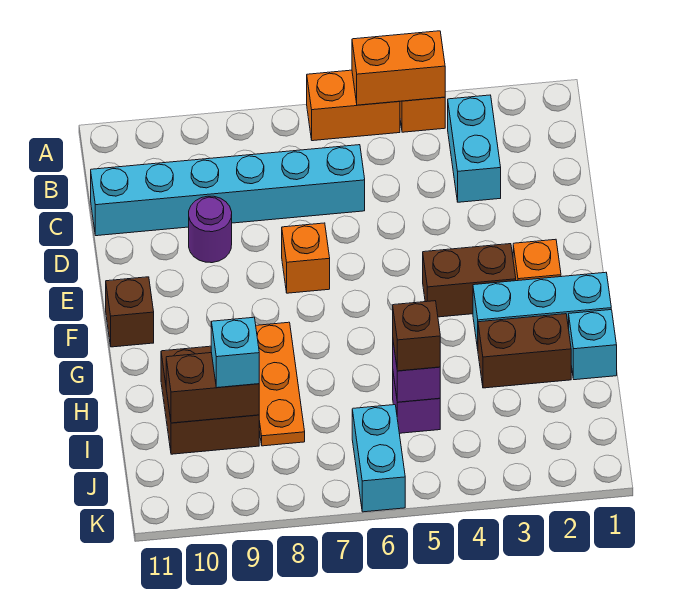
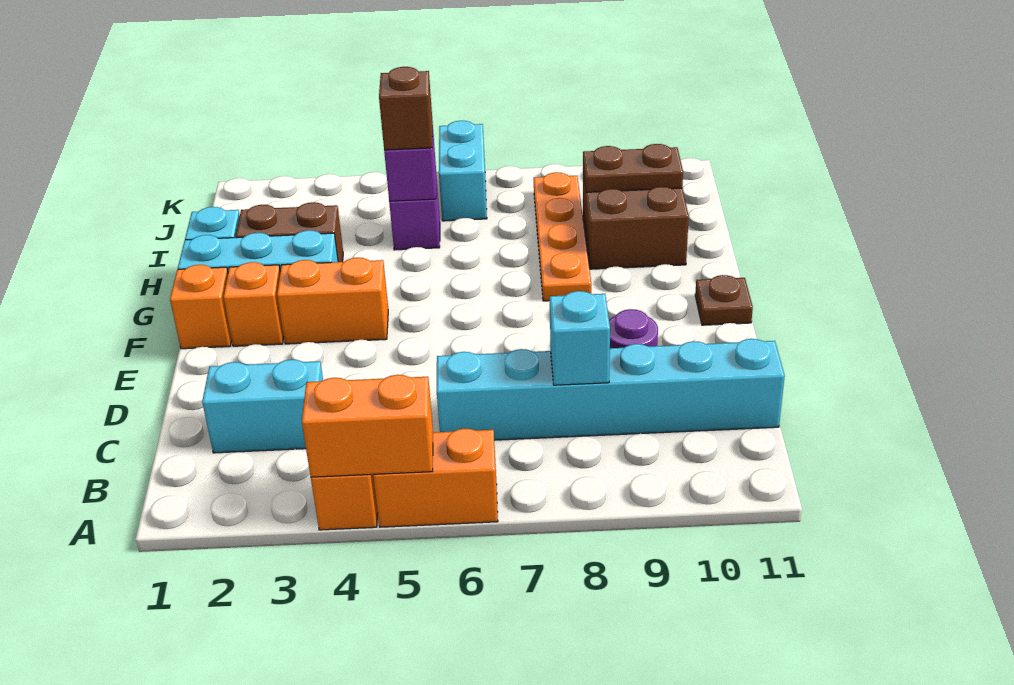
cyan 1x2 brick [448,95,501,202] -> cyan 1x2 brick turned to [202,360,323,453]
orange 1x1 brick [282,223,330,293] -> orange 1x1 brick moved to [170,265,232,349]
brown 1x2 brick [423,244,516,317] -> orange 1x2 brick [277,258,388,344]
brown 1x1 brick [106,277,154,347] -> brown 1x1 plate [695,275,753,325]
orange 1x3 plate [256,322,305,446] -> orange 1x4 plate [534,172,591,301]
brown 1x2 brick [166,353,259,423] -> brown 1x2 plate [583,144,683,192]
cyan 1x1 brick [211,317,259,388] -> cyan 1x1 brick moved to [550,291,610,385]

